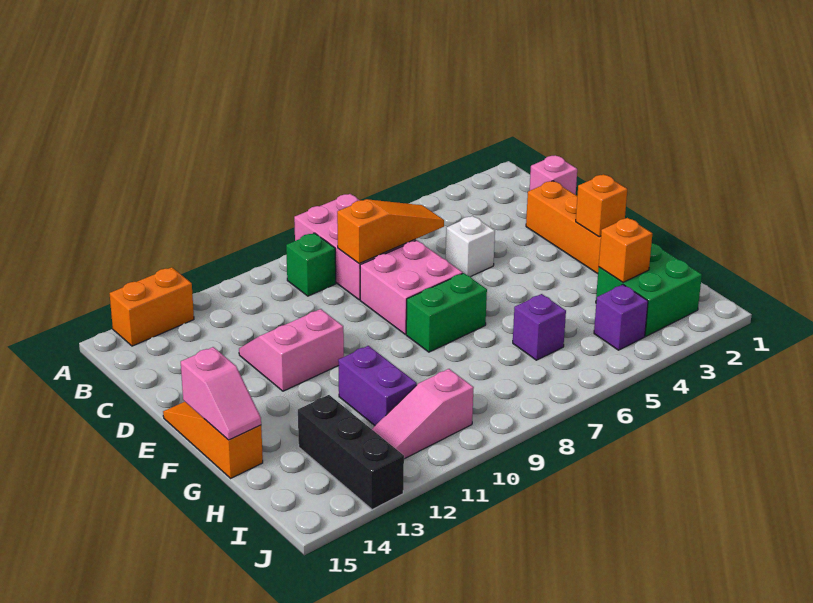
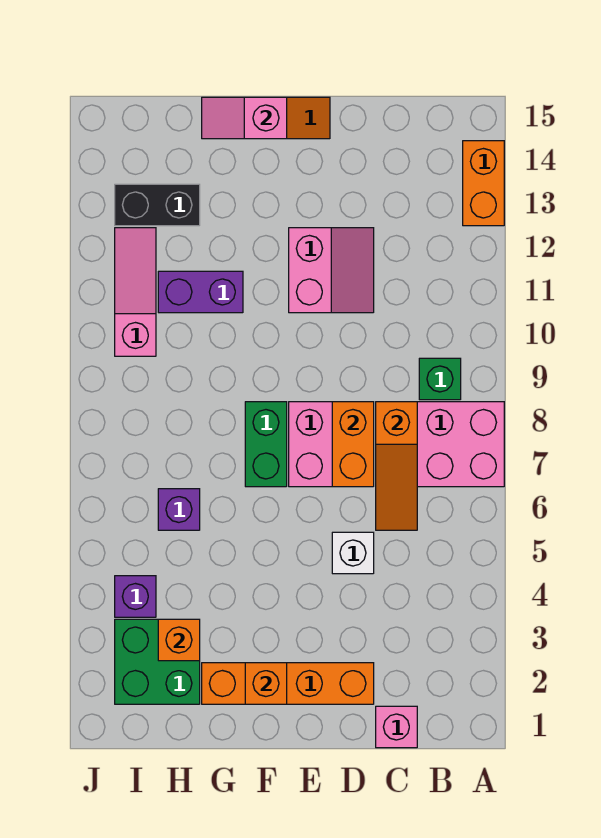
none -> orange 1x2 brick [332,402,374,487]
black 1x3 brick [298,395,404,510] -> black 1x2 brick [115,184,200,226]

